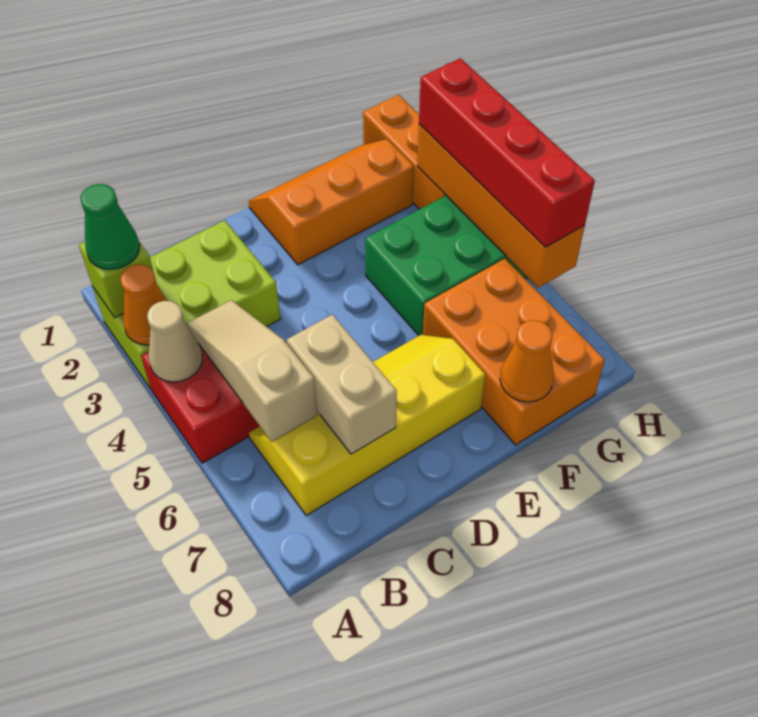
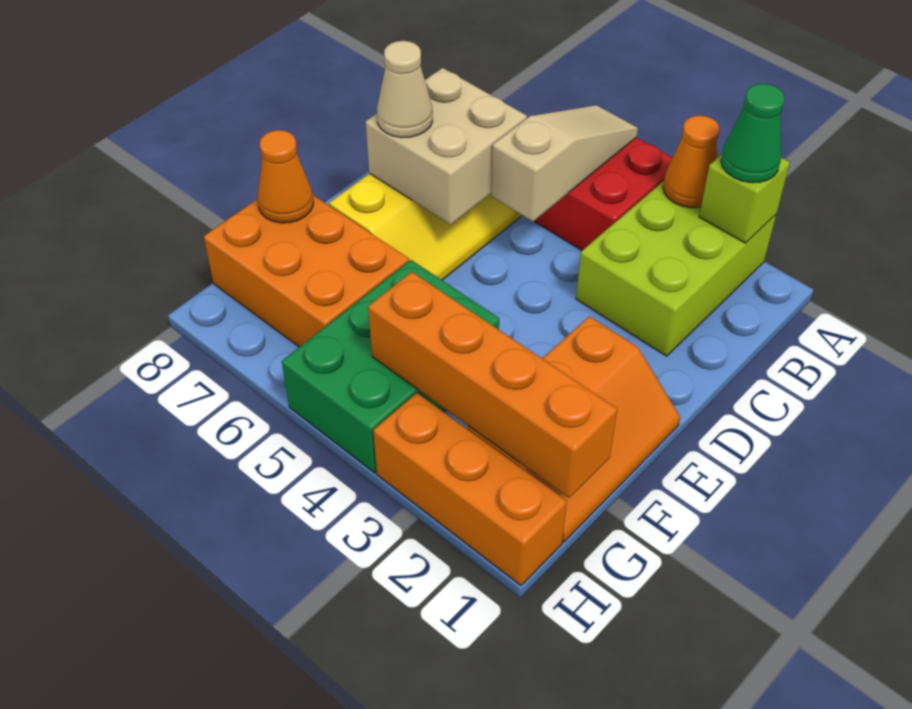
tan 1x1 cone [147,301,202,382] -> tan 1x1 cone moved to [377,41,433,138]
tan 1x3 slope [187,300,317,441] -> tan 1x3 slope turned to [491,105,638,221]
tan 1x2 brick [287,315,397,454] -> tan 2x2 brick [366,68,527,225]
orange 1x4 brick [417,124,585,288] -> orange 1x4 brick moved to [368,272,617,498]
red 1x4 brick [419,58,595,247] -> none

